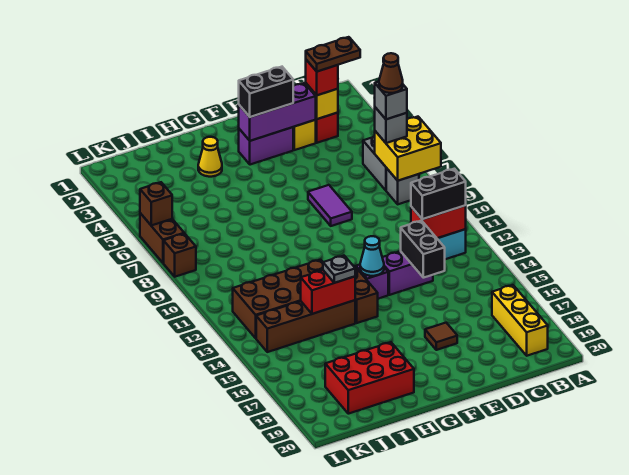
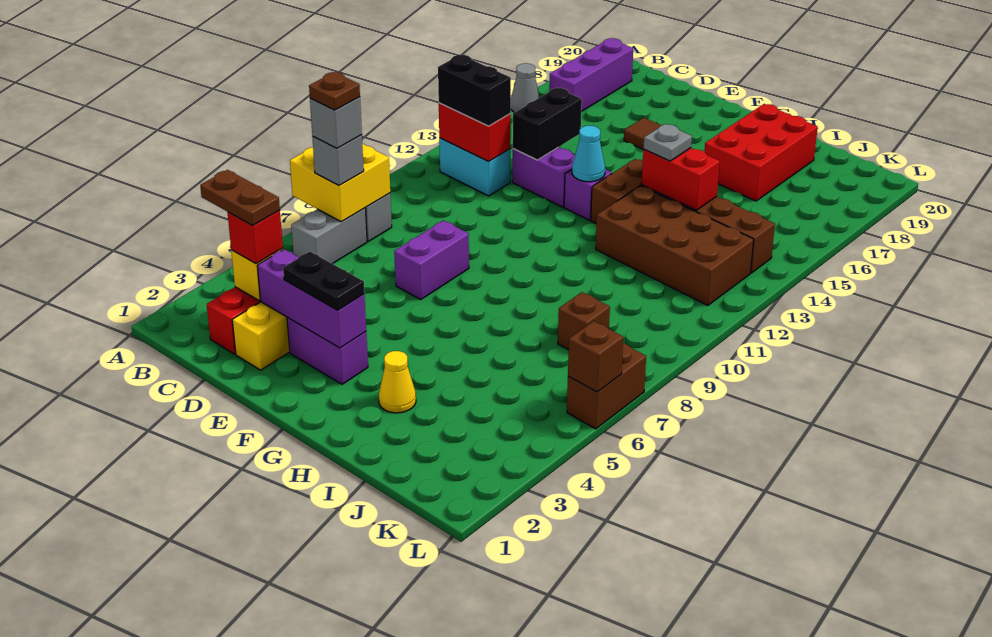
none -> grey 1x1 cone [511,63,540,113]
brown 1x1 cone [379,53,403,93] -> brown 1x1 plate [309,72,360,110]
yellow 1x3 brick [492,285,548,356] -> purple 1x3 brick [549,38,633,112]
black 1x2 brick [239,67,293,117] -> black 1x2 plate [283,252,364,310]
purple 1x2 tile [308,185,352,226] -> purple 1x2 brick [394,220,469,299]
red 2x3 brick [325,342,414,414] -> red 2x3 brick turned to [705,104,818,201]
brown 1x1 brick [164,234,196,277] -> brown 1x1 brick moved to [558,292,610,350]

